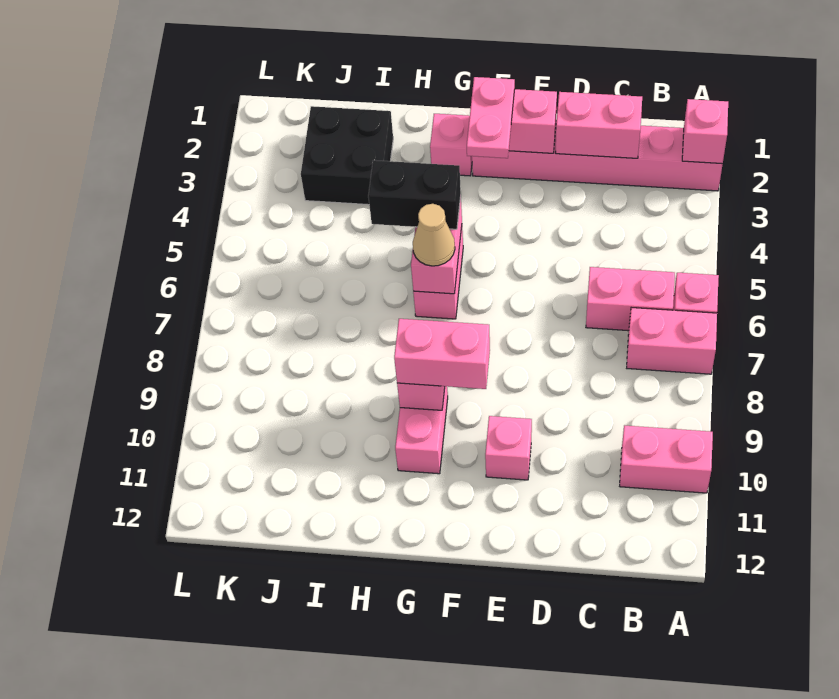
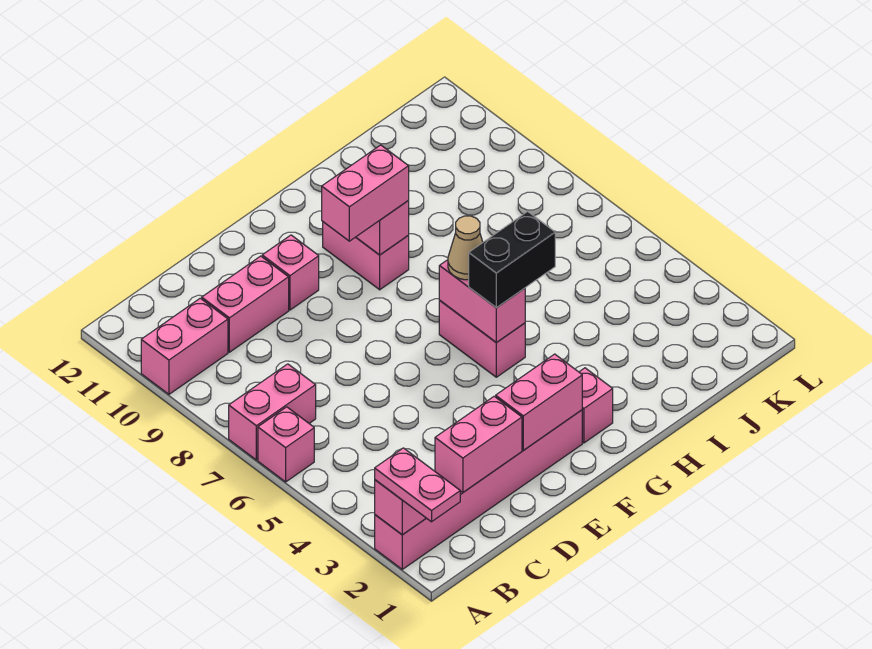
pink 1x2 brick [586,267,675,331] -> pink 1x2 brick moved to [202,256,289,352]
pink 1x2 plate [467,77,515,158] -> pink 1x2 plate moved to [375,448,460,522]
black 2x2 brick [301,106,393,205] -> none

